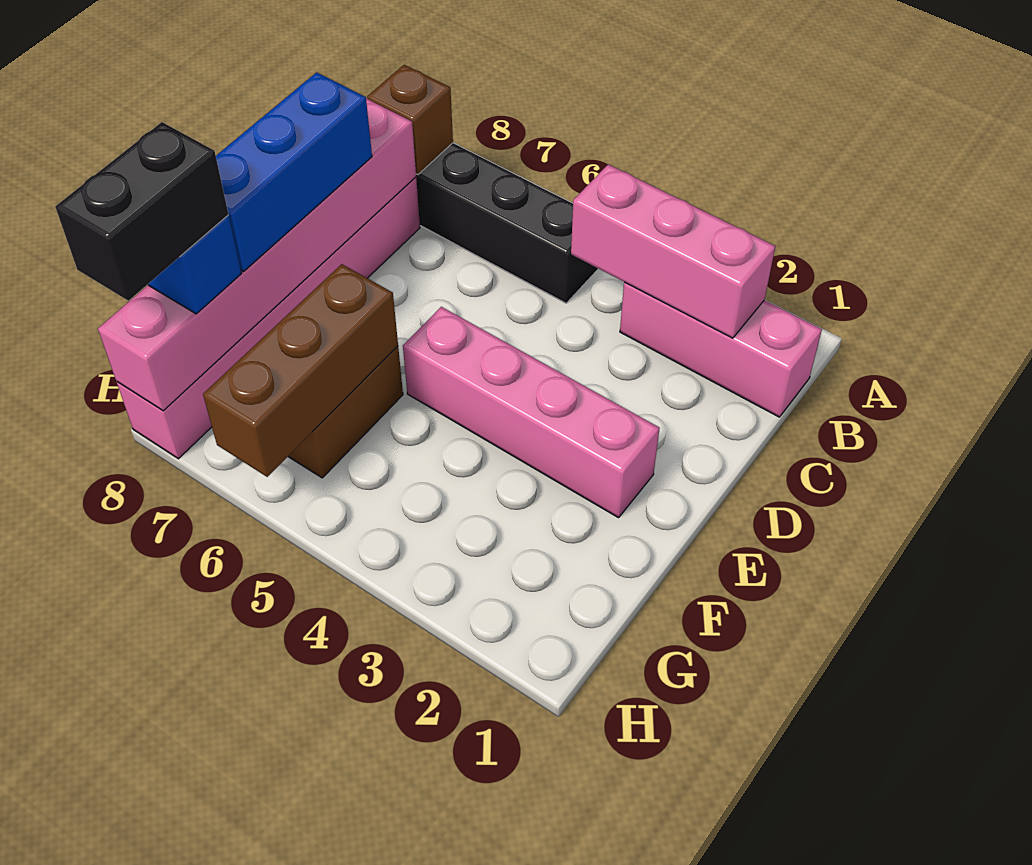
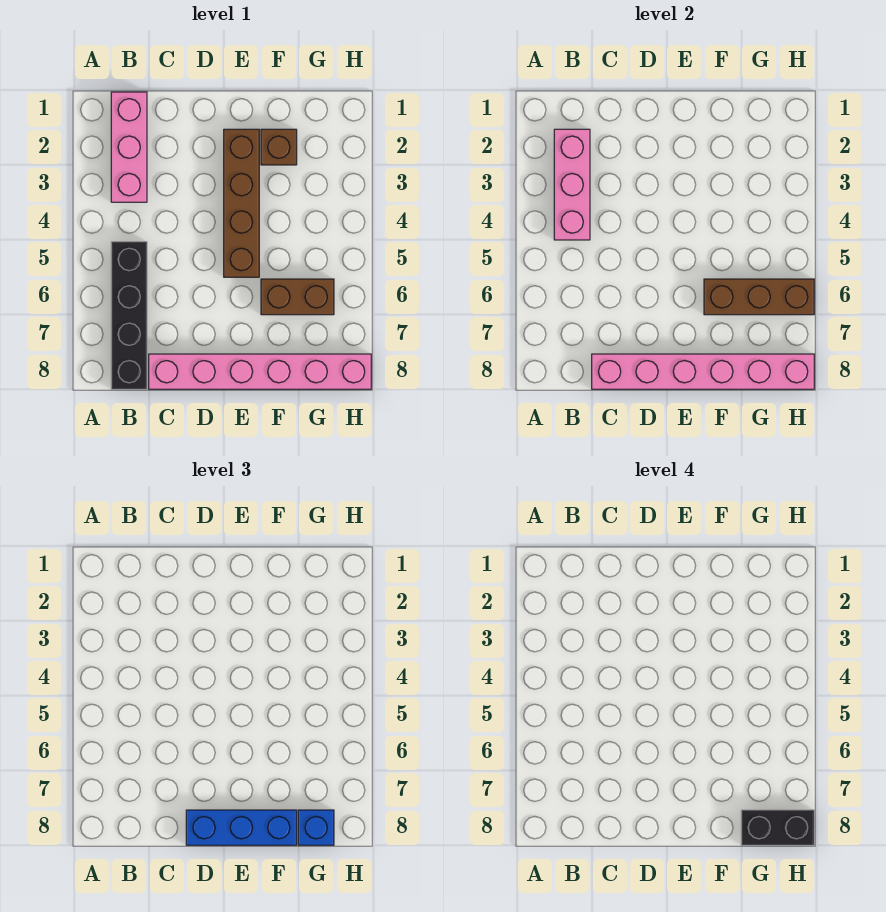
brown 1x1 brick [367,65,453,175] -> brown 1x1 brick moved to [261,129,297,165]
pink 1x4 brick [403,307,660,518] -> brown 1x4 brick [224,129,259,277]

